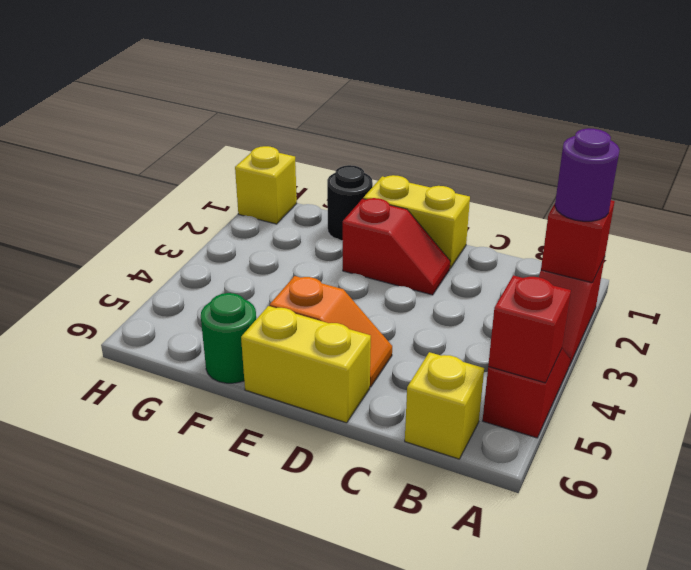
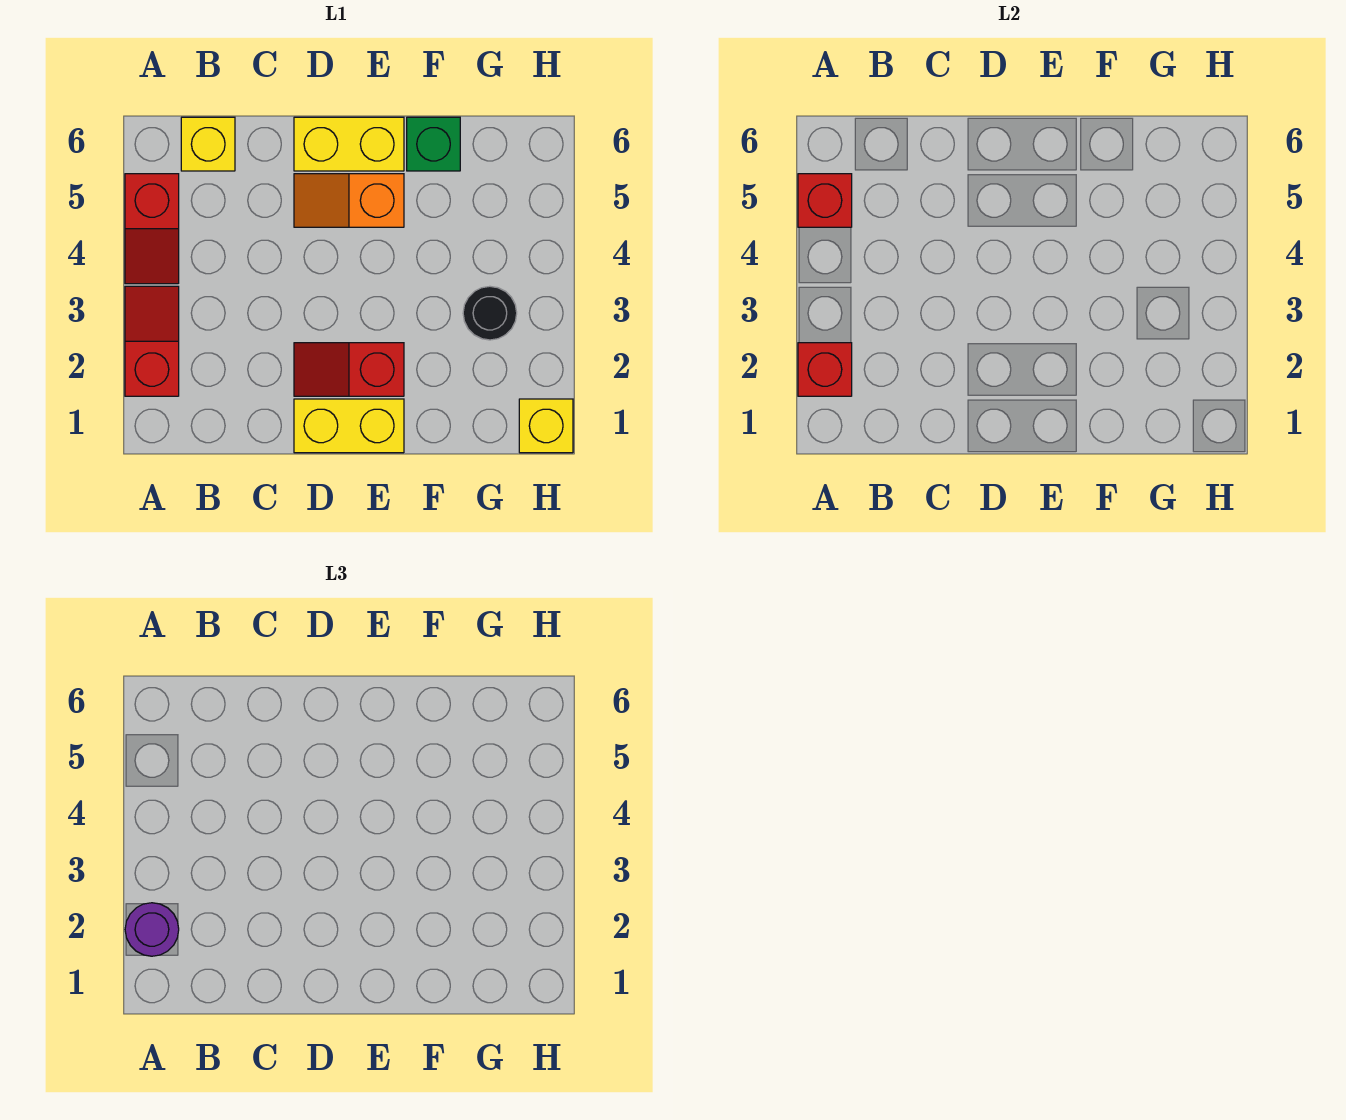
black 1x1 round brick [327,165,373,241] -> black 1x1 round brick moved to [463,286,517,340]
green 1x1 round brick [201,293,256,383] -> green 1x1 brick [407,117,460,171]

